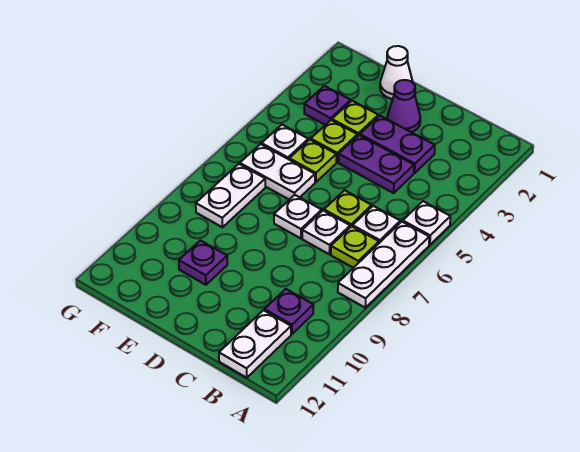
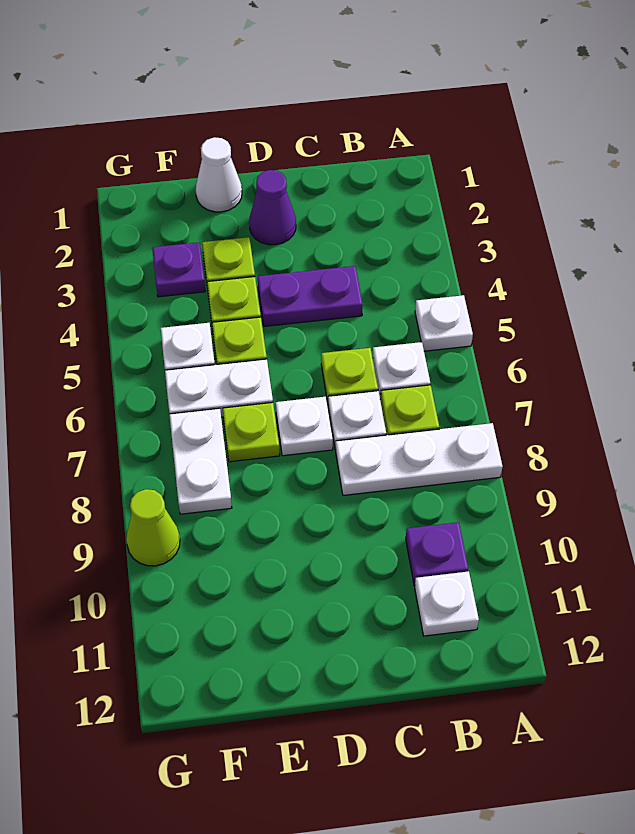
white 1x3 plate [338,222,429,308] -> white 1x3 plate turned to [335,423,503,495]
white 1x2 plate [219,310,291,378] -> white 1x1 plate [415,571,479,636]
purple 1x2 plate [360,116,435,173] -> none
none -> lime 1x1 plate [223,402,280,462]
purple 1x1 plate [179,240,227,285] -> none
none -> lime 1x1 cone [126,489,180,566]

